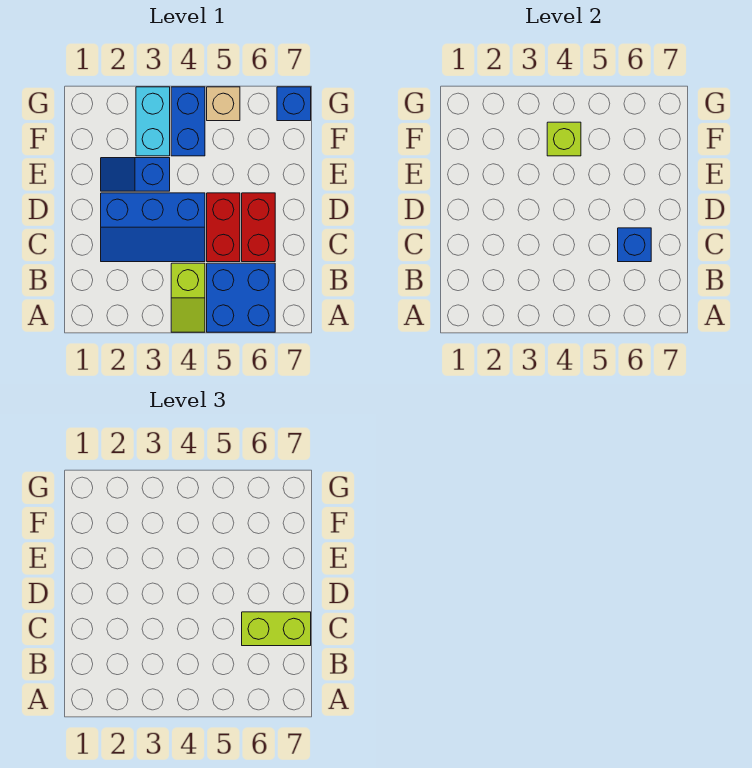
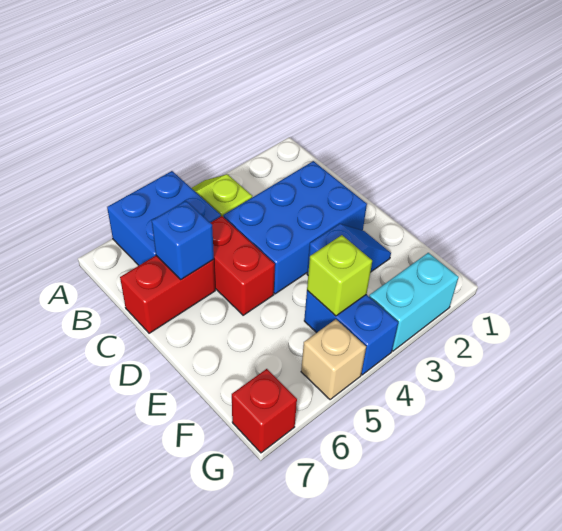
blue 2x3 slope [101,193,205,262] -> blue 2x3 brick [223,161,367,294]
red 1x2 brick [242,193,275,262] -> red 1x2 brick turned to [120,256,215,333]
lime 1x2 brick [242,612,311,646] -> none
cyan 1x2 brick [136,87,170,156] -> cyan 1x2 brick turned to [369,253,459,351]
blue 1x1 brick [277,87,311,121] -> red 1x1 brick [232,369,297,453]

